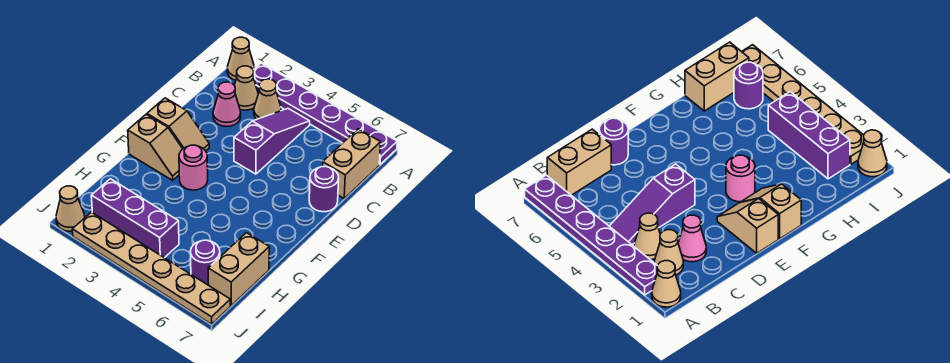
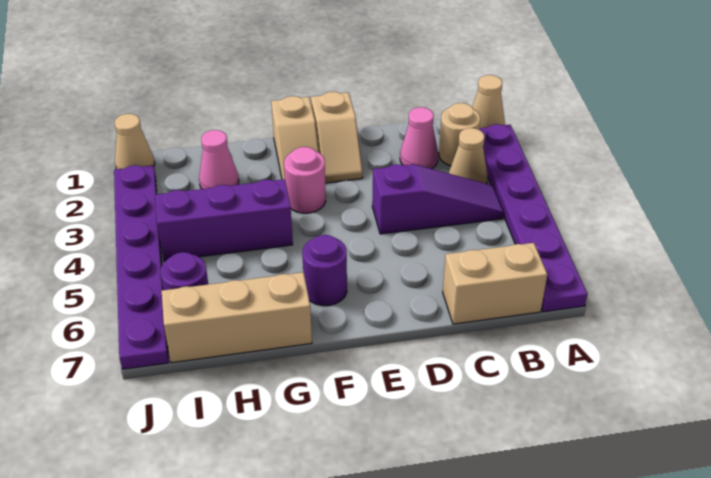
tan 1x1 cone [234,66,258,110] -> tan 1x1 round brick [439,103,480,166]
purple 1x1 round brick [309,166,339,212] -> purple 1x1 round brick moved to [302,235,347,306]
none -> pink 1x1 cone [199,130,239,189]
tan 1x2 brick [208,233,269,305] -> tan 1x3 brick [162,272,312,363]
purple 1x3 brick [91,179,179,258] -> purple 1x3 brick turned to [155,179,293,261]
tan 1x6 plate [72,212,230,324] -> purple 1x6 plate [114,165,169,369]

